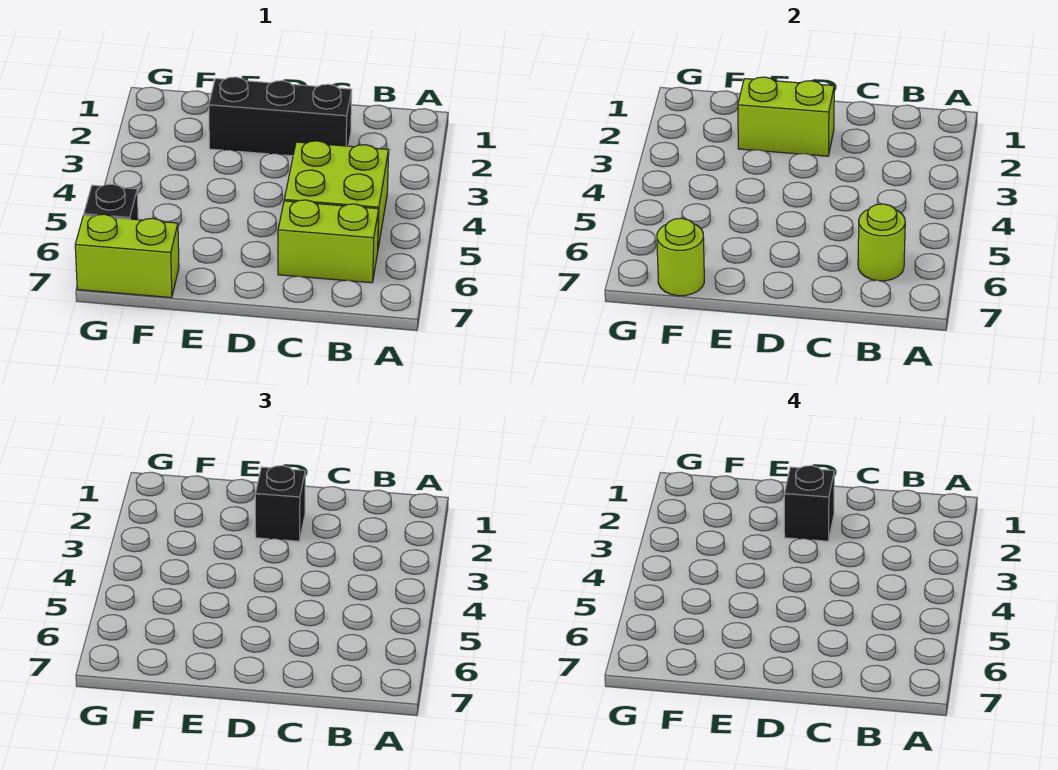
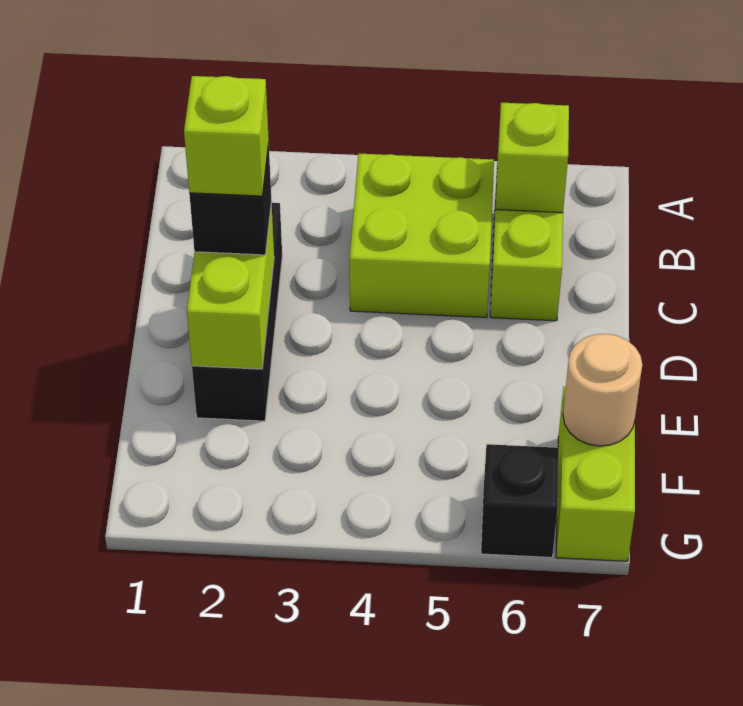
lime 1x1 round brick [858,204,905,281] -> lime 1x1 brick [496,103,569,213]
black 1x1 brick [784,466,834,541] -> lime 1x1 brick [184,76,269,196]
lime 1x1 round brick [657,218,704,296] -> tan 1x1 round brick [563,334,642,446]

